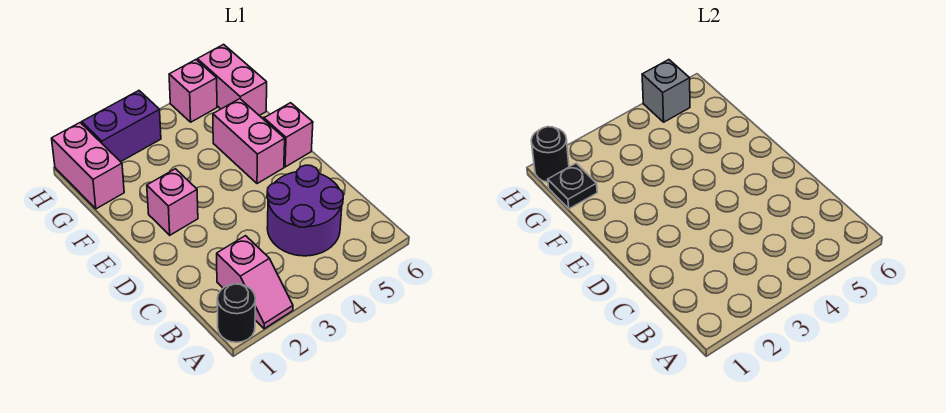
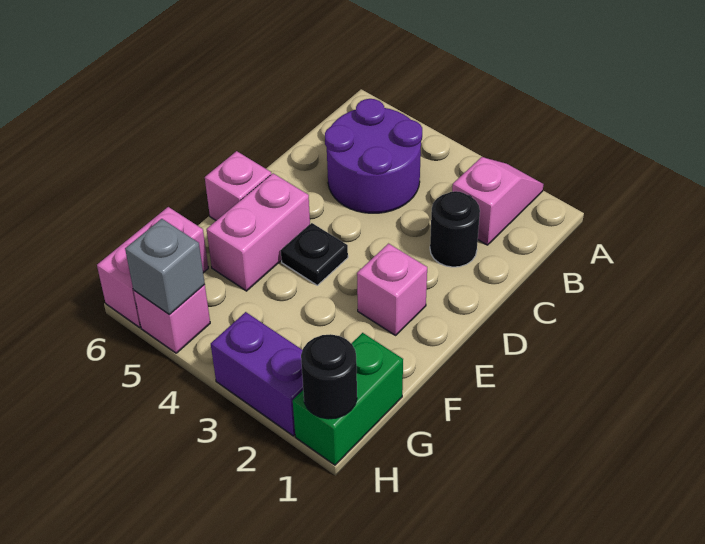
black 1x1 round brick [217,284,255,342] -> black 1x1 round brick moved to [430,191,480,267]
pink 1x2 brick [52,123,124,209] -> green 1x2 brick [293,333,403,465]
black 1x1 plate [548,163,597,209] -> black 1x1 plate moved to [281,223,348,285]

